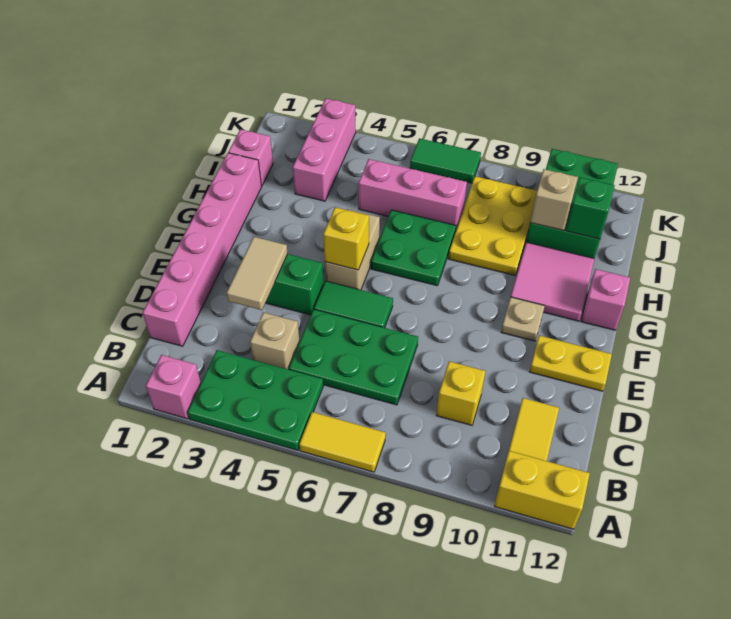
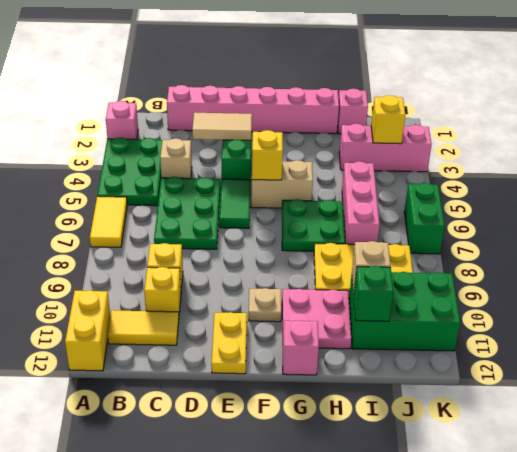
none -> yellow 1x1 brick [144,267,181,315]
pink 2x2 tile [511,242,594,321] -> pink 2x2 plate [282,289,351,349]
none -> yellow 1x1 brick [371,95,405,144]
green 1x2 tile [410,138,481,183] -> green 1x2 brick [404,183,445,254]

